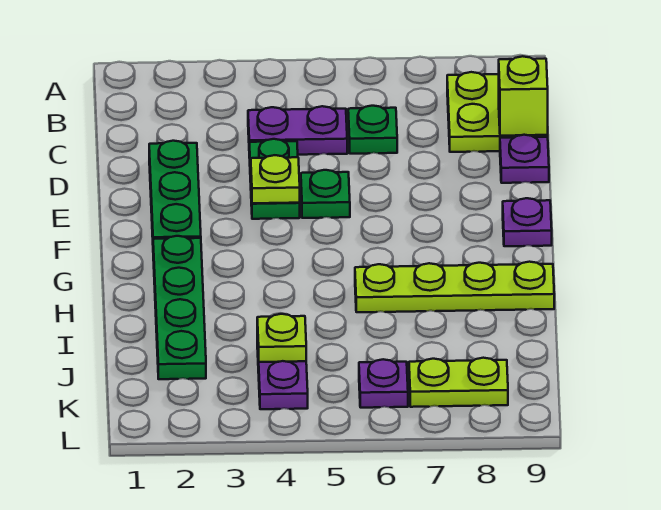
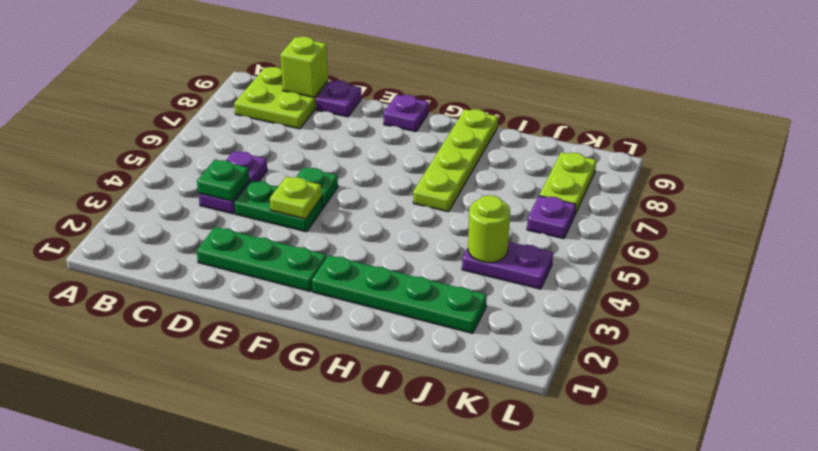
green 1x1 plate [348,106,397,154] -> green 1x1 plate moved to [197,160,249,201]
lime 1x1 plate [257,314,306,362] -> lime 1x1 round brick [468,195,510,263]

